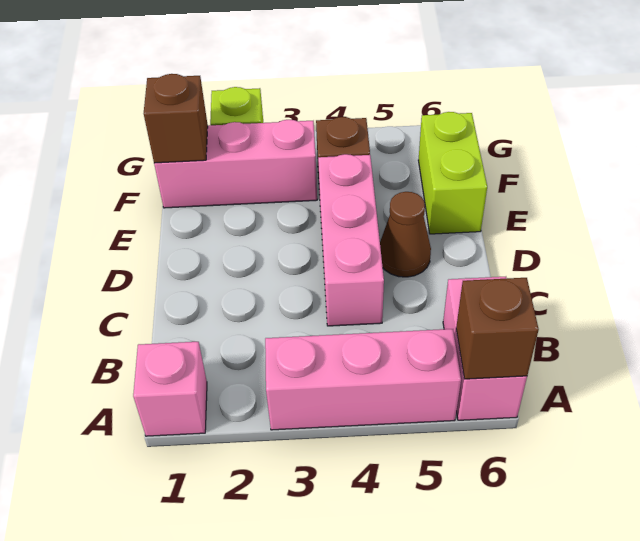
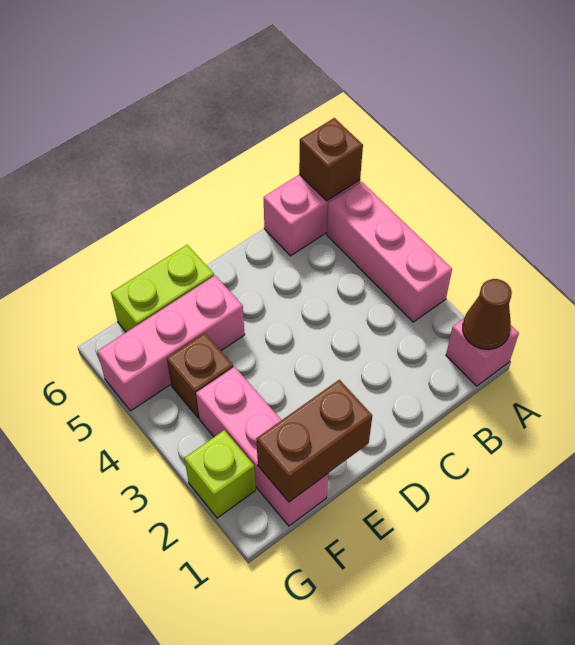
pink 1x3 brick [318,154,384,326] -> pink 1x3 brick moved to [97,276,245,411]
brown 1x1 cone [380,192,431,277] -> brown 1x1 cone moved to [463,279,512,350]
brown 1x1 brick [144,74,208,163] -> brown 1x2 brick [256,380,372,502]

